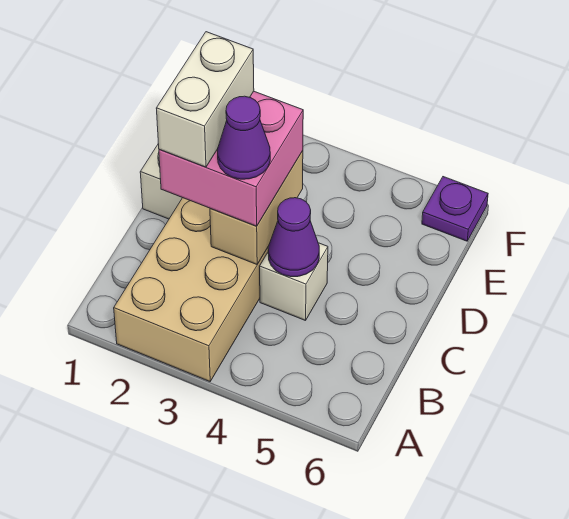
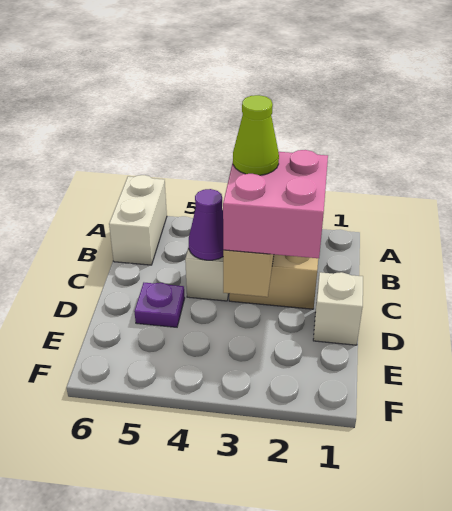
white 1x2 brick [156,32,254,167] -> white 1x2 brick moved to [109,175,167,265]
purple 1x1 cone [218,96,270,179] -> lime 1x1 cone [233,95,279,175]
purple 1x1 plate [422,177,488,241] -> purple 1x1 plate moved to [134,283,185,327]

